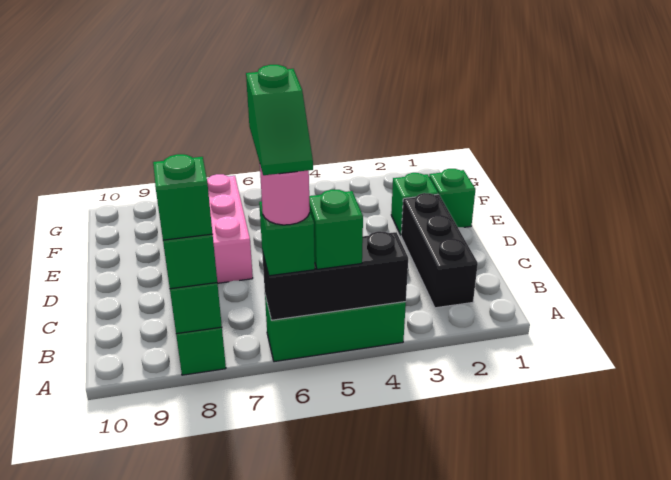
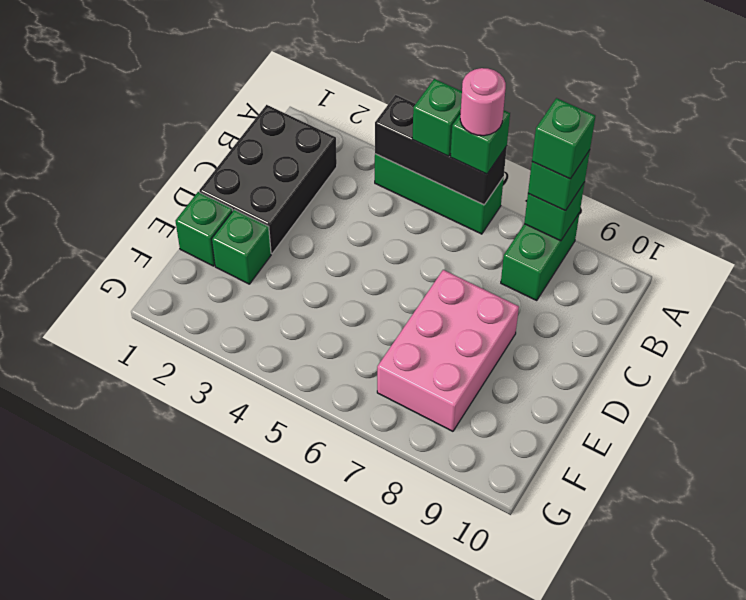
green 1x2 slope [246,65,313,175] -> none
black 1x3 brick [401,193,478,308] -> black 2x3 brick [199,105,337,253]

